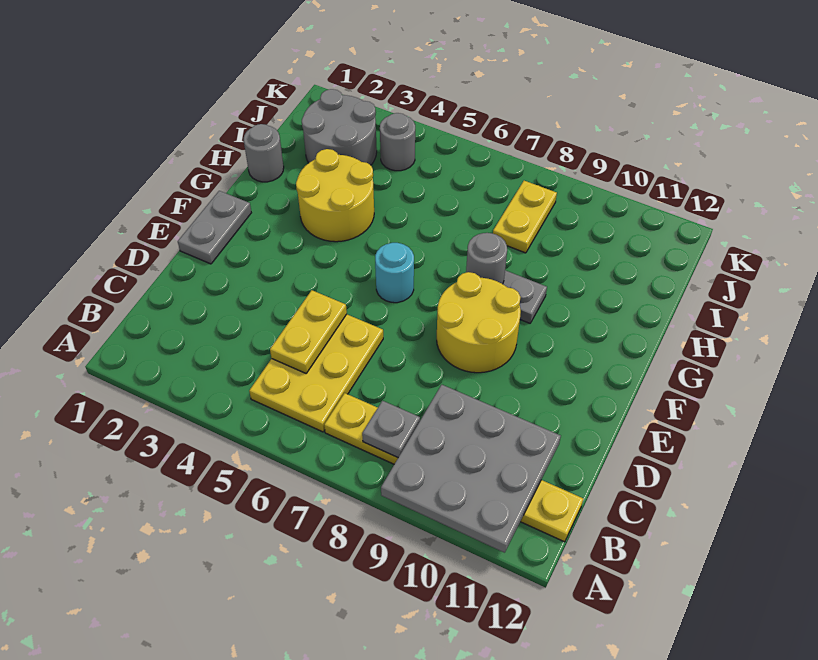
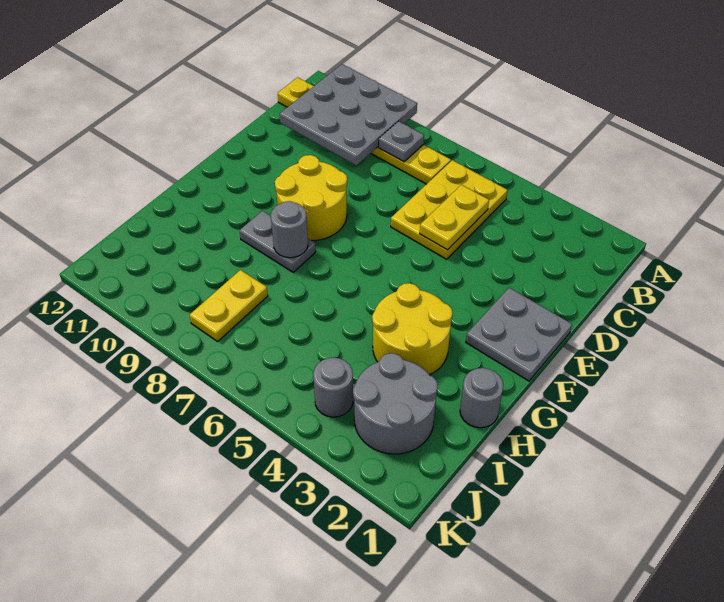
grey 1x2 plate [178,191,251,264] -> grey 2x2 plate [466,288,572,381]
cyan 1x1 round brick [375,243,414,303] -> none

